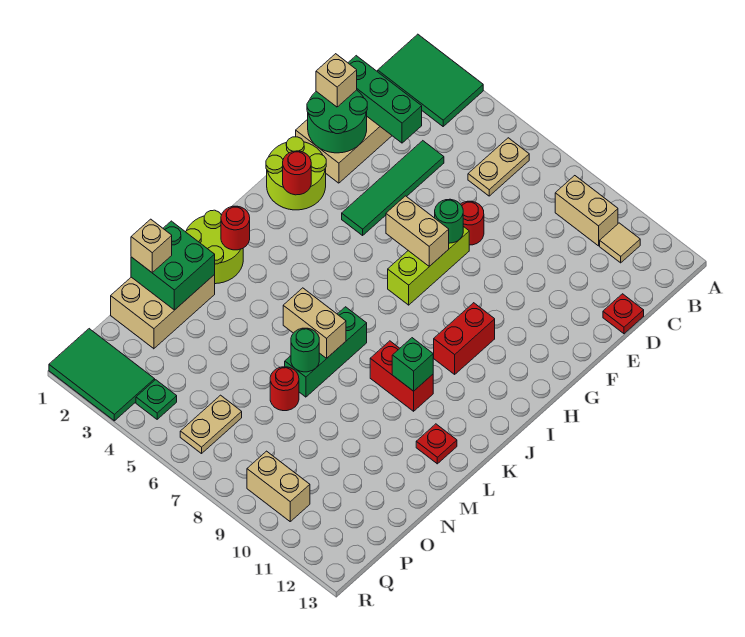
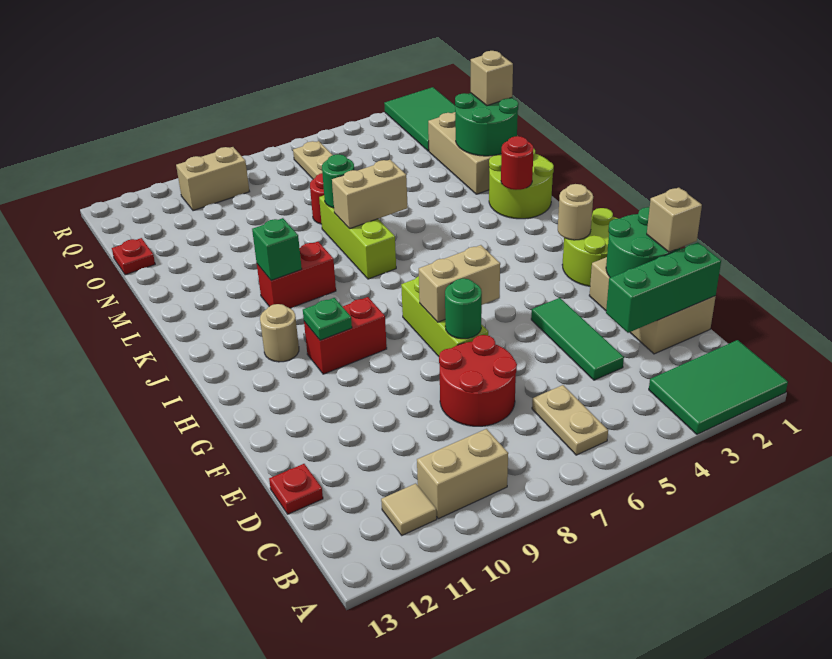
green 1x4 tile [342,141,444,235] -> green 1x3 tile [531,298,624,380]
red 1x1 round brick [461,201,484,245] -> red 2x2 round brick [439,335,517,426]
red 1x1 round brick [283,151,311,195] -> tan 1x1 round brick [558,184,593,240]
red 1x2 brick [434,303,495,374] -> red 1x2 brick turned to [304,297,387,374]
none -> tan 1x1 round brick [260,304,299,362]
green 1x3 brick [285,307,367,397] -> lime 1x3 brick [319,195,396,279]
red 1x1 plate [416,424,457,464] -> red 1x1 plate moved to [112,238,155,275]
green 2x2 brick [131,221,215,310] -> green 2x2 round brick [455,93,519,156]
green 2x3 tile [49,329,155,421] -> green 2x3 tile turned to [384,87,455,151]
green 1x1 plate [136,380,177,419] -> green 1x1 plate moved to [303,298,352,340]

